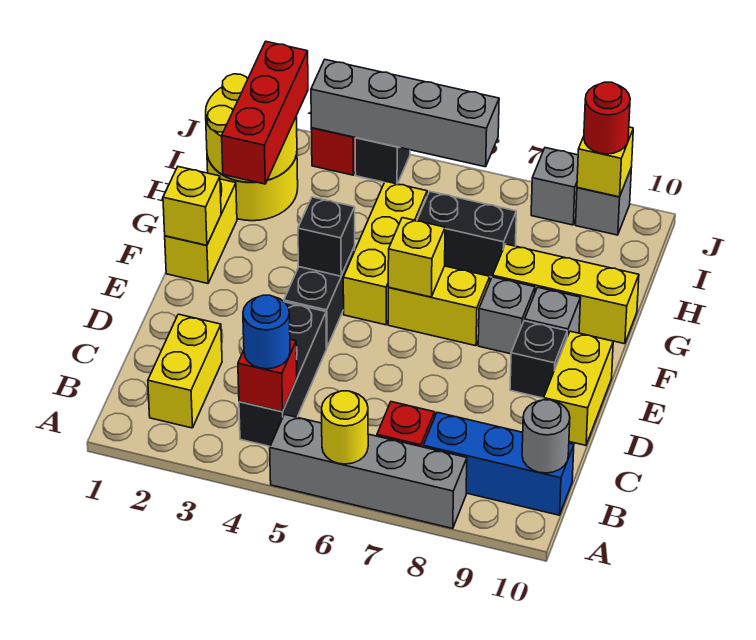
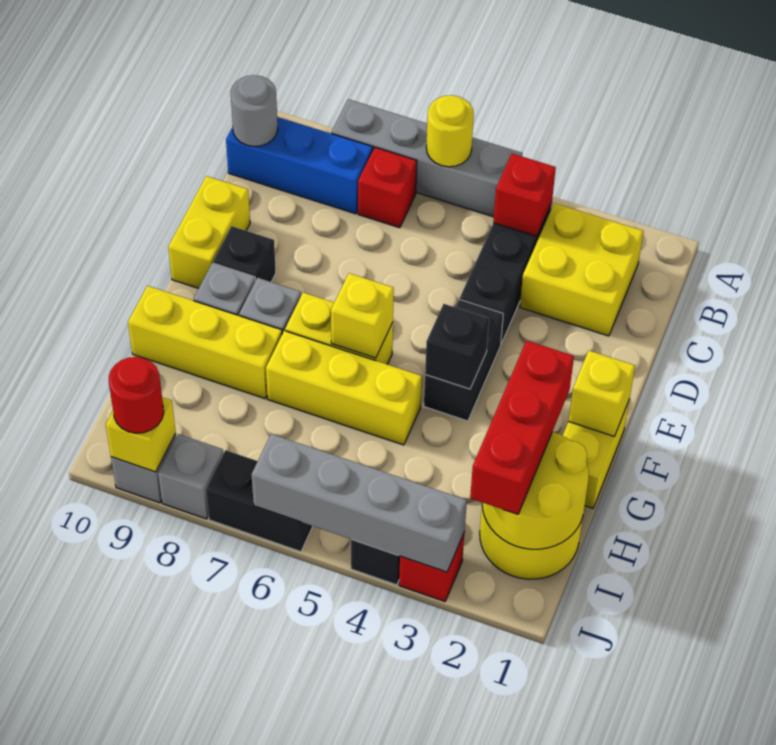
yellow 1x2 brick [148,314,222,428] -> yellow 2x2 brick [520,203,643,336]
blue 1x1 round brick [243,295,290,369] -> none
yellow 1x3 brick [343,181,427,325] -> yellow 1x3 brick turned to [266,331,422,445]
black 1x2 brick [417,191,516,277] -> black 1x2 brick moved to [206,450,313,552]

